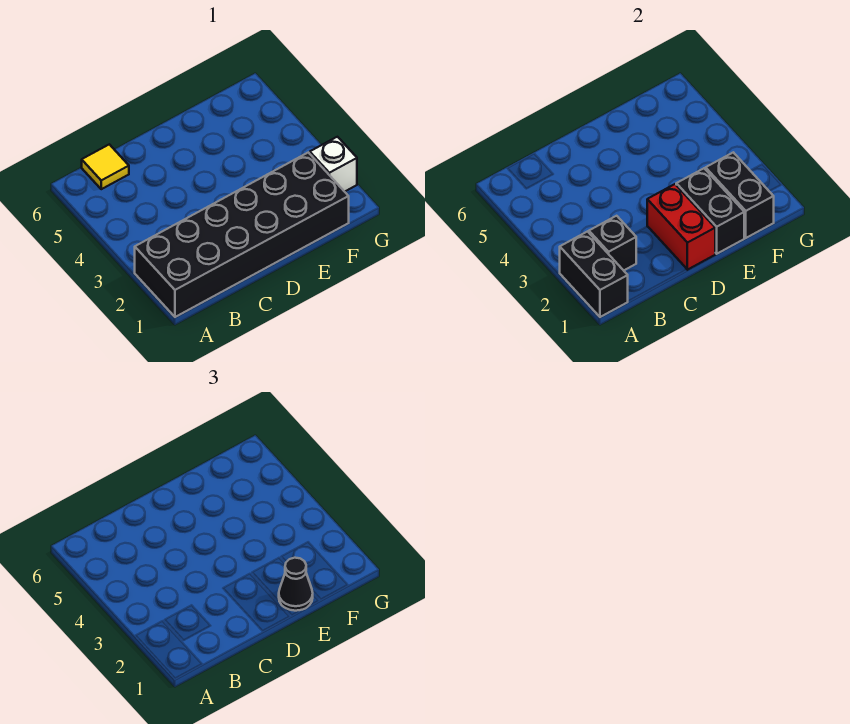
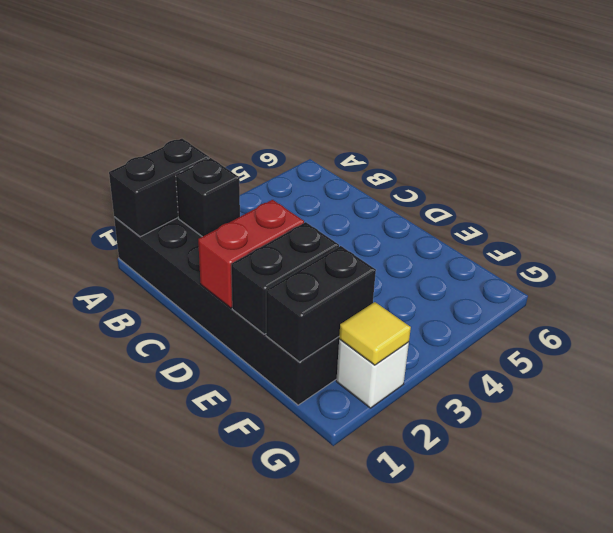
yellow 1x1 tile [82,144,129,189] -> yellow 1x1 tile moved to [339,302,411,365]
black 1x1 cone [279,558,313,611] -> none

